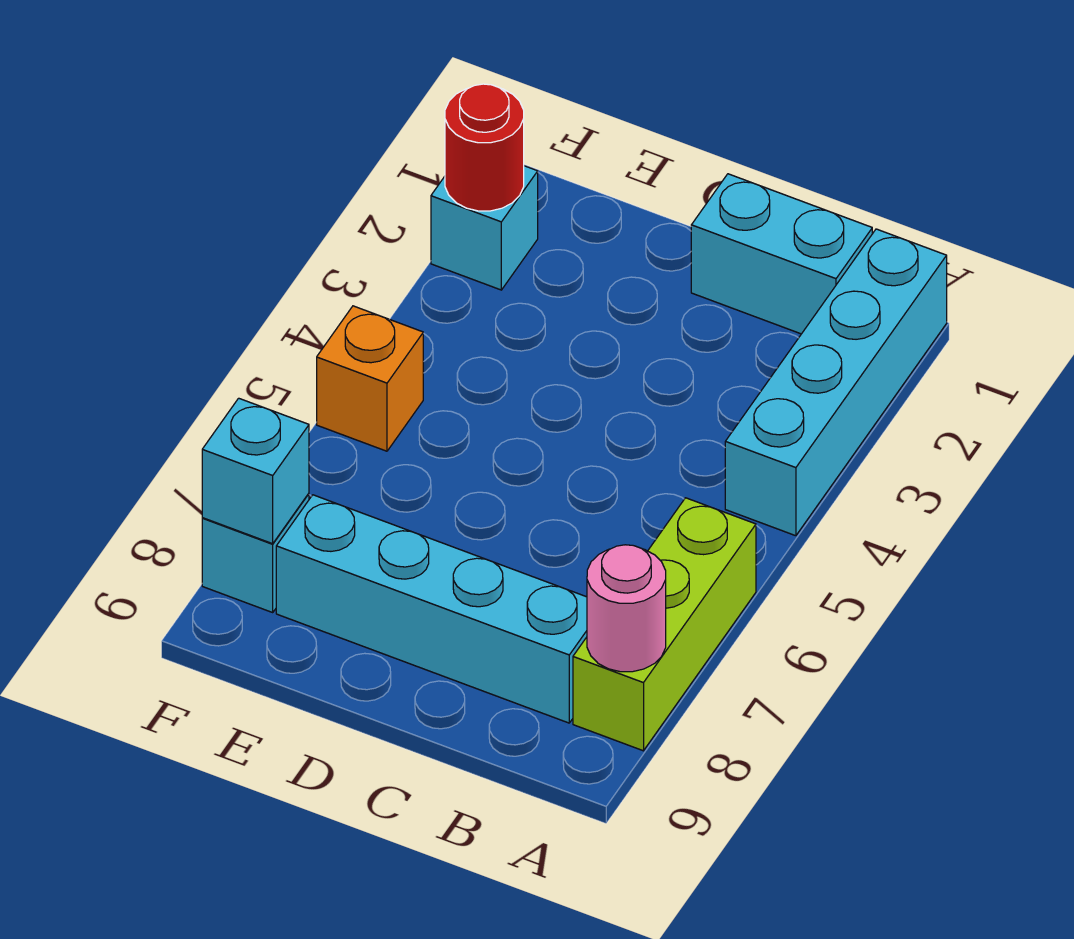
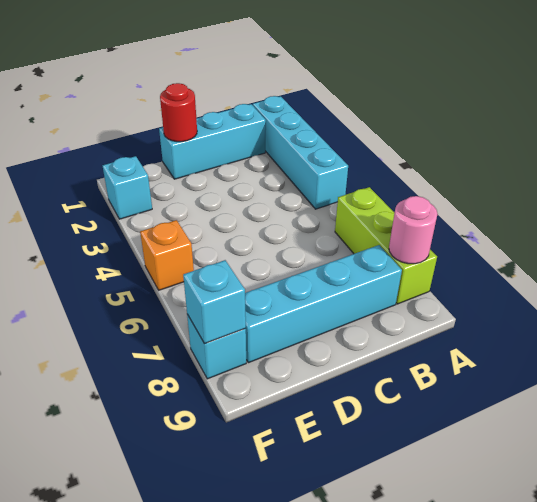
cyan 1x2 brick [691,174,872,334] -> cyan 1x3 brick [159,104,266,179]
red 1x1 round brick [445,84,524,211] -> red 1x1 round brick moved to [160,83,197,142]

